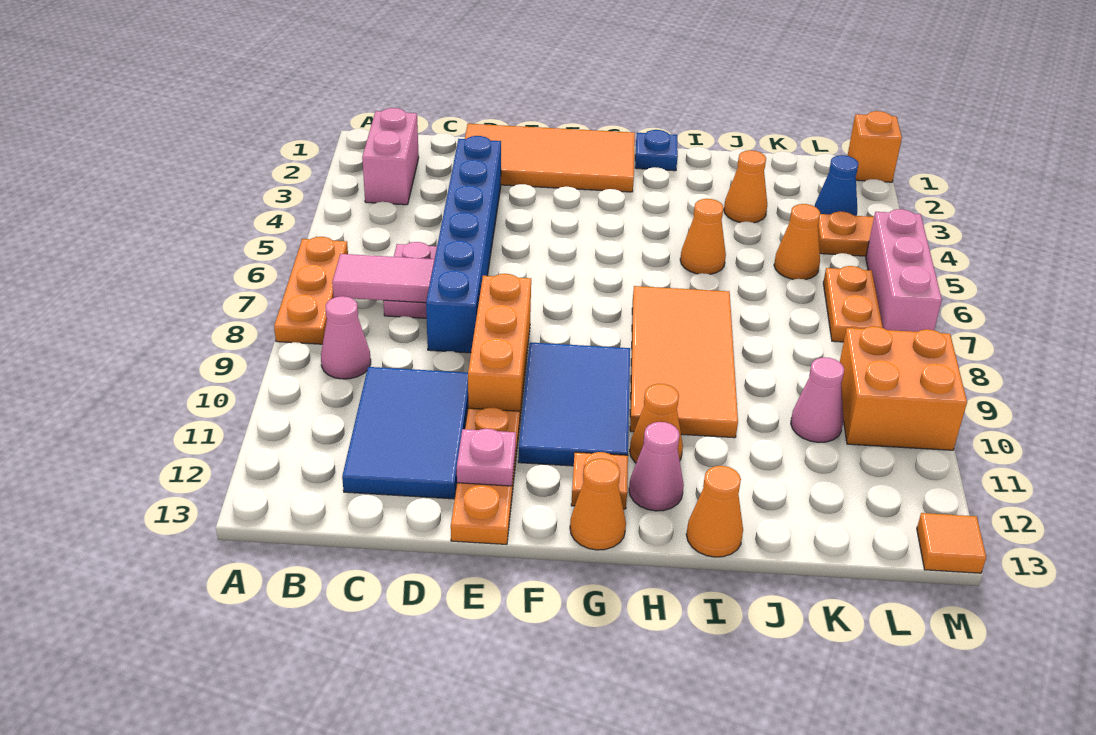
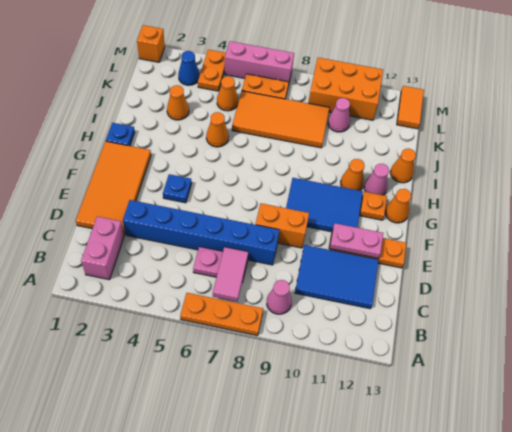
pink 1x2 brick [362,108,419,205] -> pink 1x2 brick turned to [81,217,124,280]
orange 1x3 brick [468,274,531,417] -> orange 1x2 brick [255,203,309,248]
pink 1x1 plate [457,429,516,486] -> pink 1x2 plate [330,223,383,258]
none -> blue 1x1 plate [163,174,192,203]
orange 2x4 tile [630,286,738,438] -> orange 2x4 tile moved to [232,91,329,148]
orange 2x2 brick [840,326,967,450] -> orange 2x3 brick [308,58,383,120]
orange 1x1 tile [917,513,986,573] -> orange 1x2 tile [397,86,424,129]

